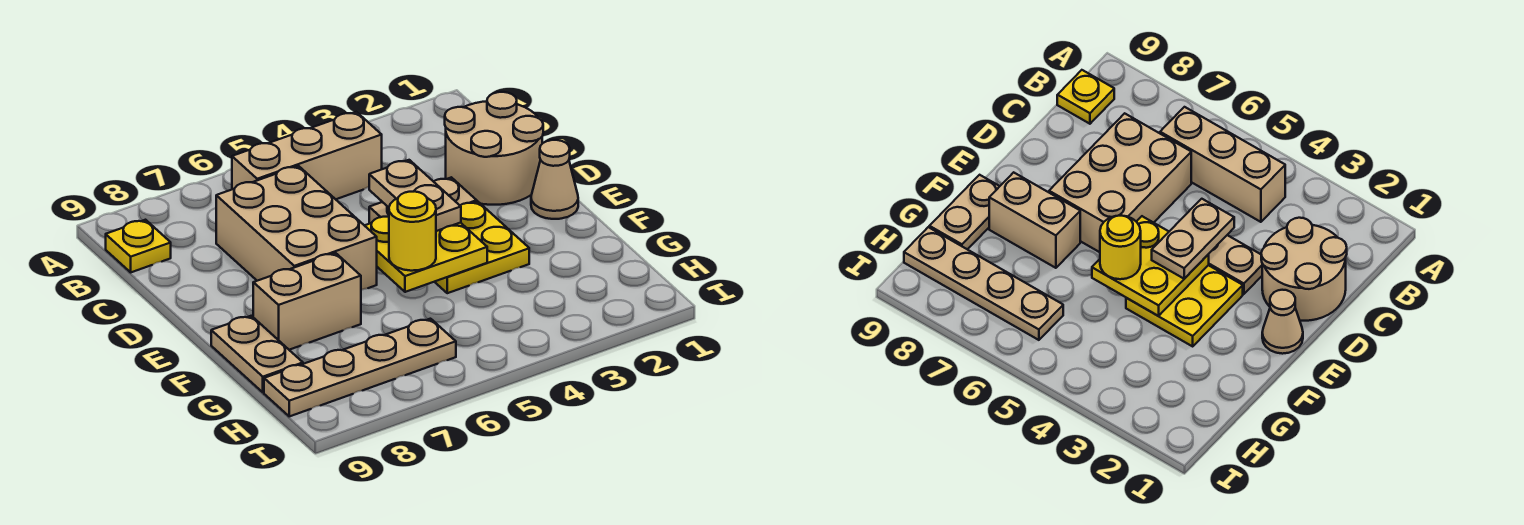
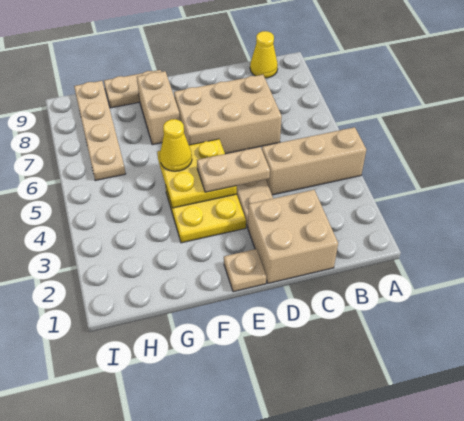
tan 1x3 brick [232,112,382,199] -> tan 1x3 brick turned to [262,127,366,195]
yellow 1x1 plate [106,220,171,272] -> yellow 1x1 cone [250,31,278,78]
tan 2x2 round brick [445,92,543,205] -> tan 2x2 brick [248,190,338,283]
tan 1x1 cone [531,140,578,219] -> tan 1x1 plate [224,249,266,292]
yellow 1x1 round brick [389,191,436,271] -> yellow 1x1 cone [160,119,192,171]

